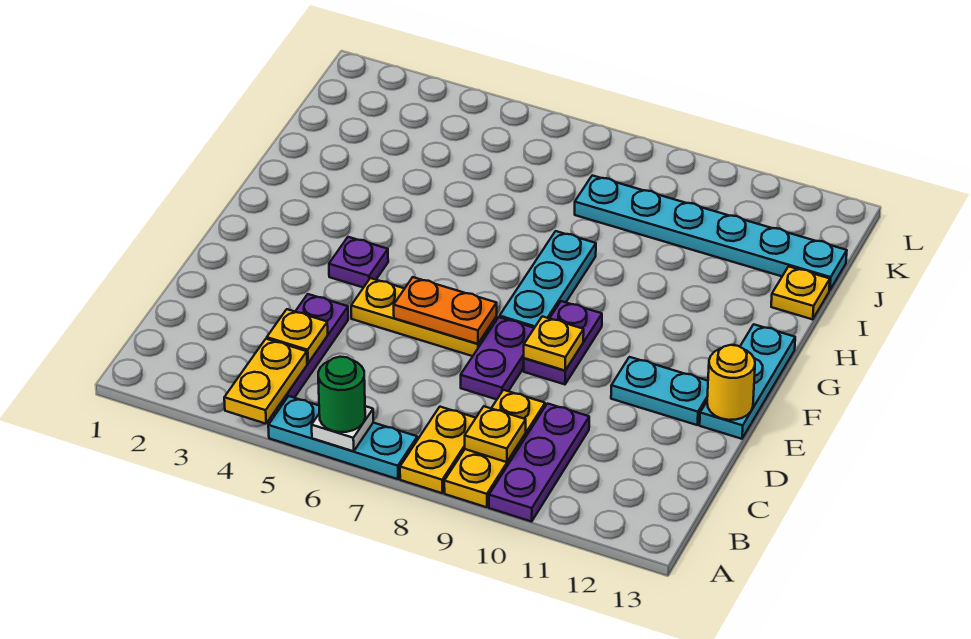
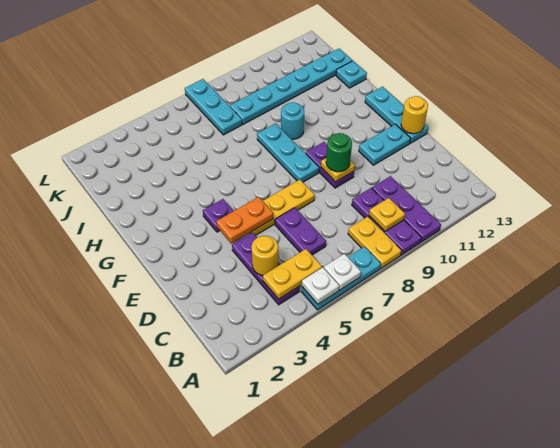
yellow 1x2 plate [224,339,307,424] -> yellow 1x2 plate turned to [263,249,322,299]
none -> white 1x1 plate [302,267,339,304]
green 1x1 round brick [318,357,365,432] -> green 1x1 round brick moved to [326,133,352,172]
yellow 1x3 plate [444,390,545,507] -> purple 1x3 plate [352,188,422,255]
yellow 1x1 plate [267,309,328,363] -> yellow 1x1 round brick [251,236,278,275]
purple 1x2 plate [461,317,534,399] -> purple 1x2 plate moved to [275,208,326,255]
orange 1x2 plate [394,277,497,344] -> orange 1x2 plate moved to [216,197,273,244]
none -> cyan 1x1 round brick [281,102,304,139]
yellow 1x1 plate [771,266,830,319] -> cyan 1x1 plate [336,61,367,88]
none -> cyan 1x3 plate [185,79,242,135]

